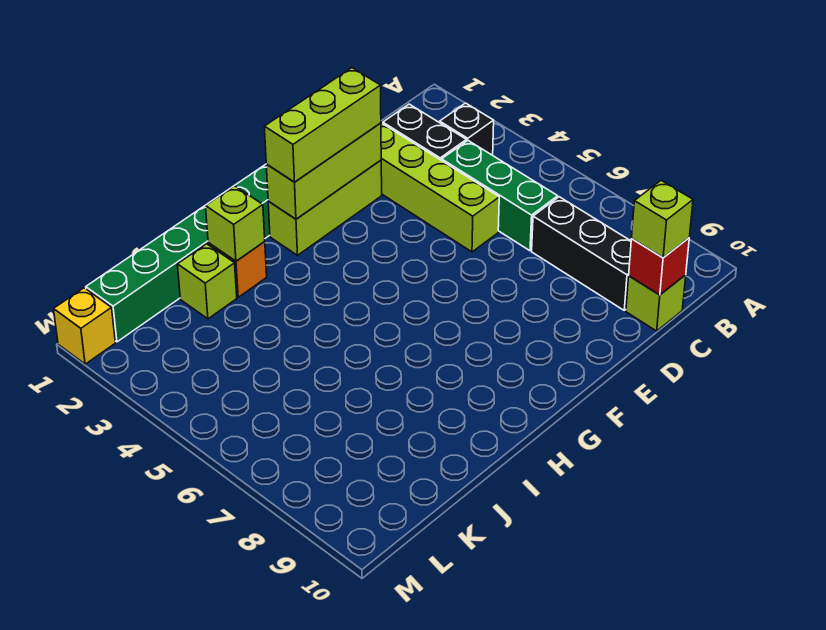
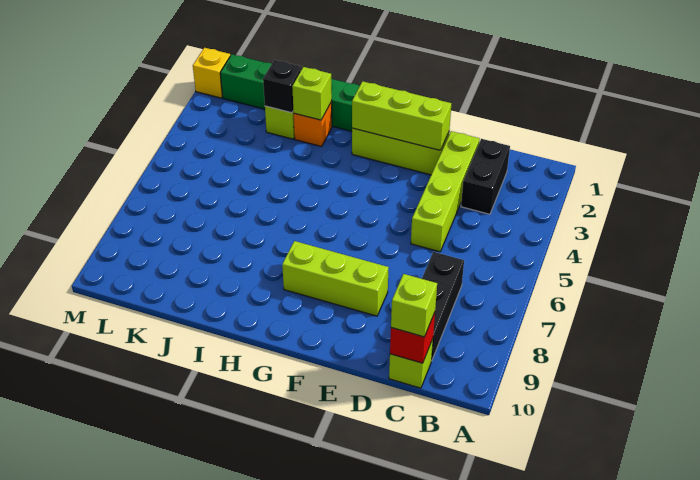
black 1x1 brick [440,103,494,155] -> black 1x1 brick moved to [263,60,302,113]
green 1x3 brick [442,141,558,251] -> none
lime 1x3 brick [264,68,381,182] -> lime 1x3 brick moved to [282,241,389,316]

